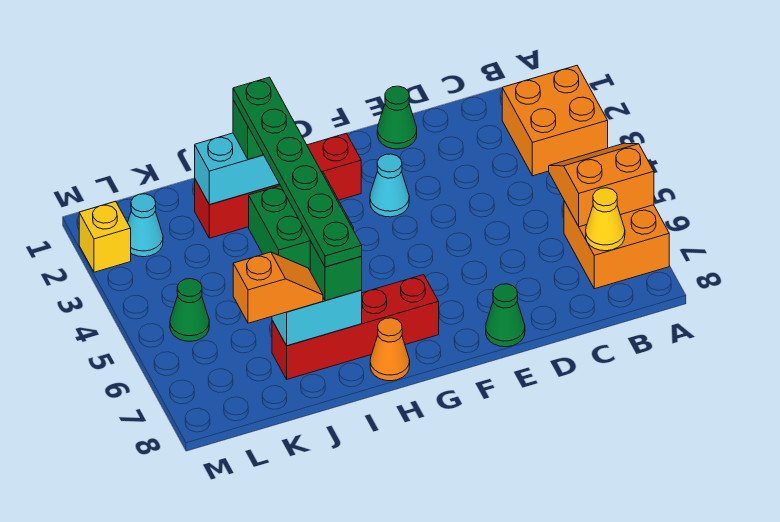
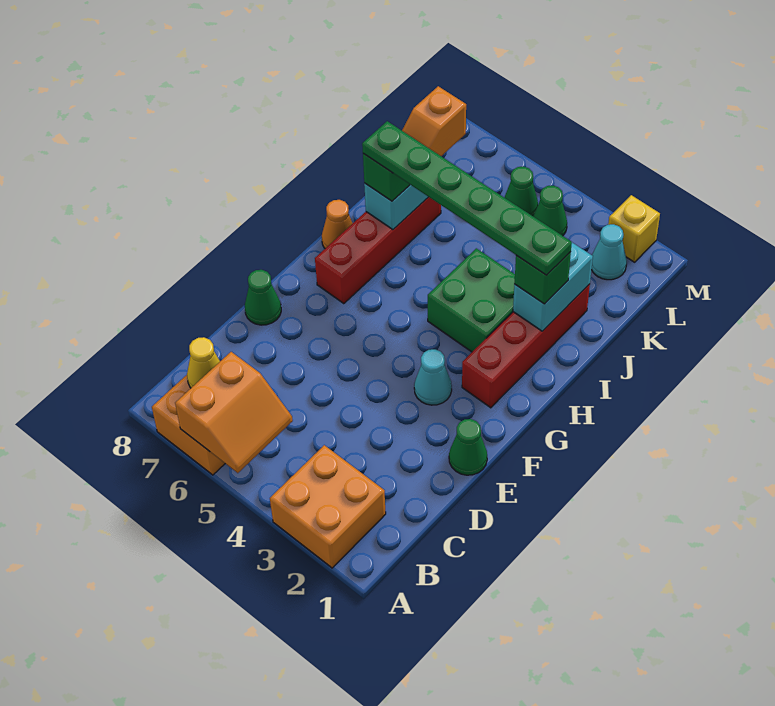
none -> green 1x1 cone [533,186,567,236]

